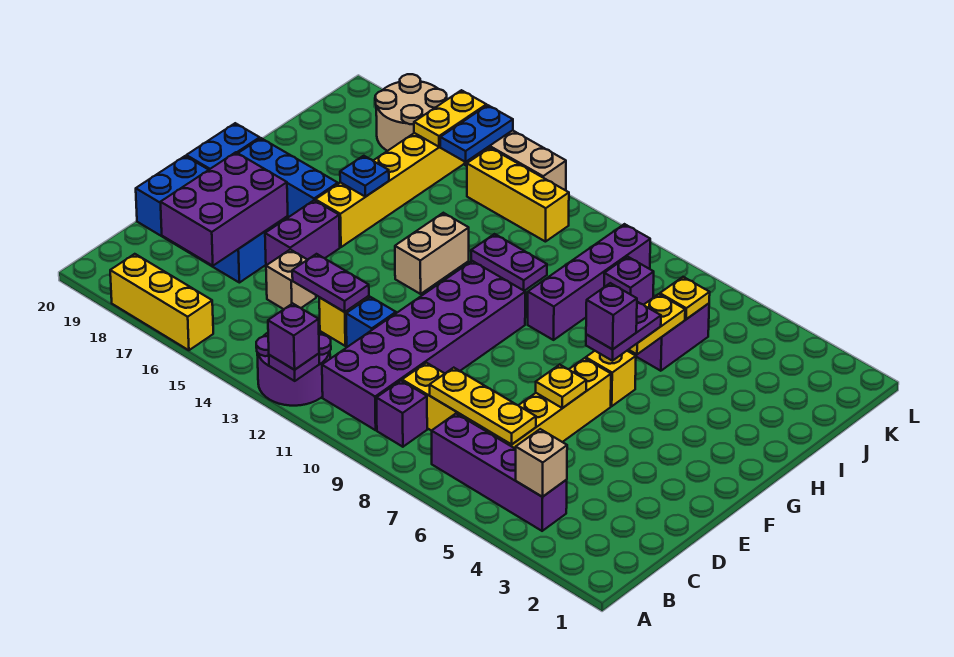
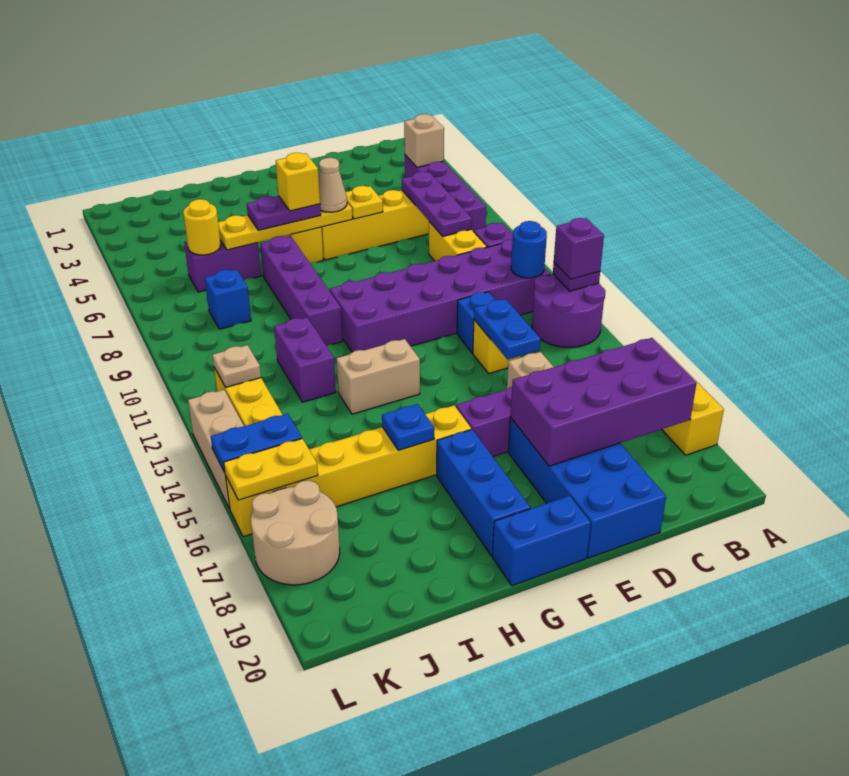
none -> blue 1x1 round brick [511,221,547,278]
yellow 1x3 plate [430,368,536,445] -> purple 1x3 plate [402,172,472,236]
purple 2x3 brick [161,152,288,266] -> purple 2x4 brick [510,338,697,466]
purple 1x2 plate [292,254,369,312] -> blue 1x2 plate [474,299,541,359]
none -> tan 1x1 cone [319,158,347,212]
purple 1x1 brick [586,283,637,349] -> yellow 1x1 brick [276,153,320,211]
yellow 1x2 plate [629,294,685,354] -> yellow 1x4 plate [218,203,353,250]
purple 1x4 brick [528,224,650,340] -> purple 1x4 brick turned to [260,236,343,346]
purple 1x2 plate [471,234,547,291] -> purple 1x2 brick [274,317,336,402]
yellow 1x1 plate [660,277,710,319] -> yellow 1x1 round brick [183,199,221,255]
purple 1x1 brick [604,257,654,305] -> blue 1x1 brick [205,269,251,329]
none -> tan 1x1 plate [212,345,261,387]

